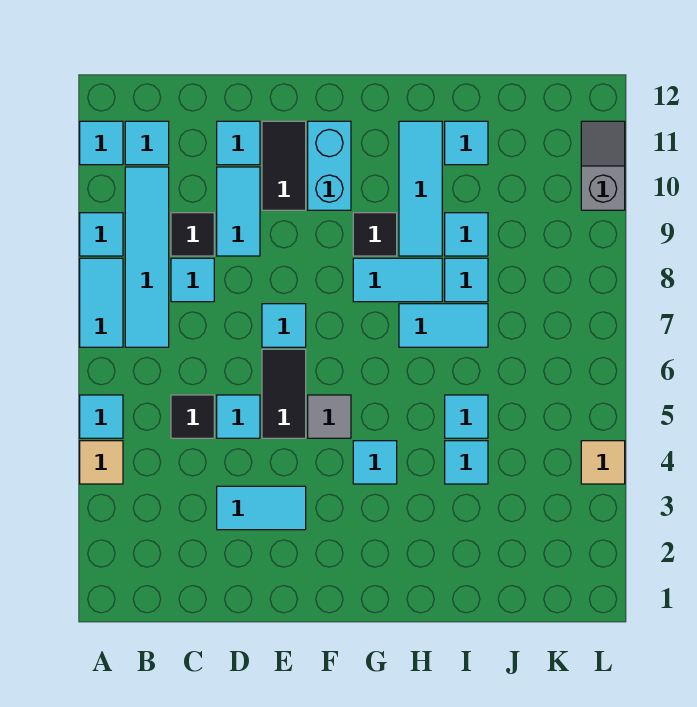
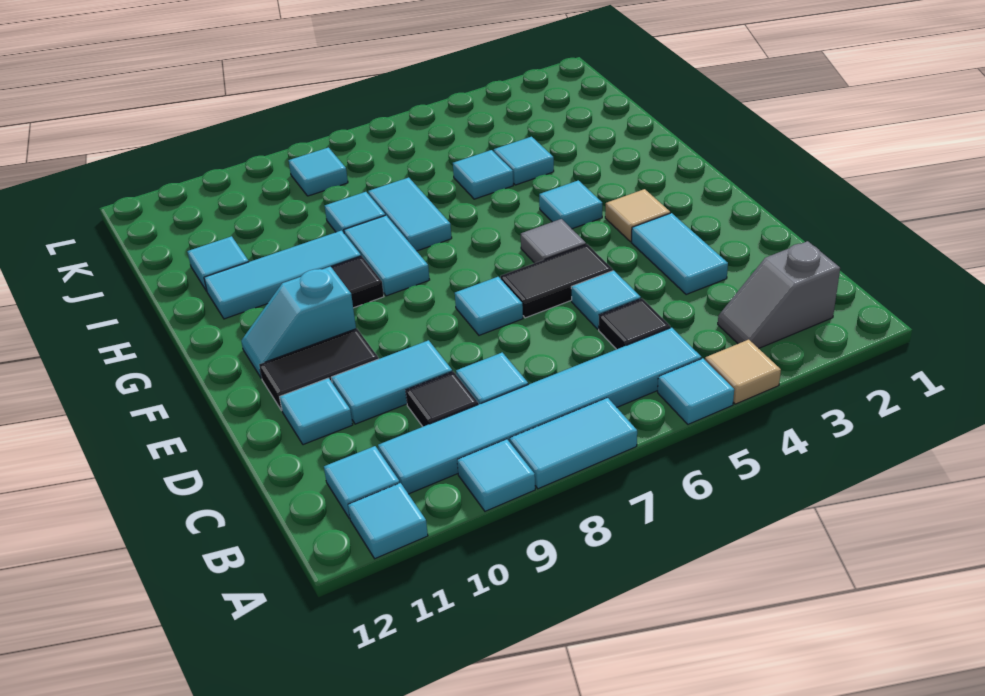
cyan 1x4 tile [125,167,169,347] -> cyan 1x6 tile [378,328,701,494]
cyan 1x2 brick [308,121,351,210] -> cyan 1x2 slope [241,267,356,378]
cyan 1x1 tile [445,213,488,256] -> cyan 1x1 tile moved to [289,148,348,196]
tan 1x1 tile [581,441,625,484] -> tan 1x1 tile moved to [605,189,670,242]
grey 1x2 slope [581,121,625,210] -> grey 1x2 slope moved to [718,241,840,348]

